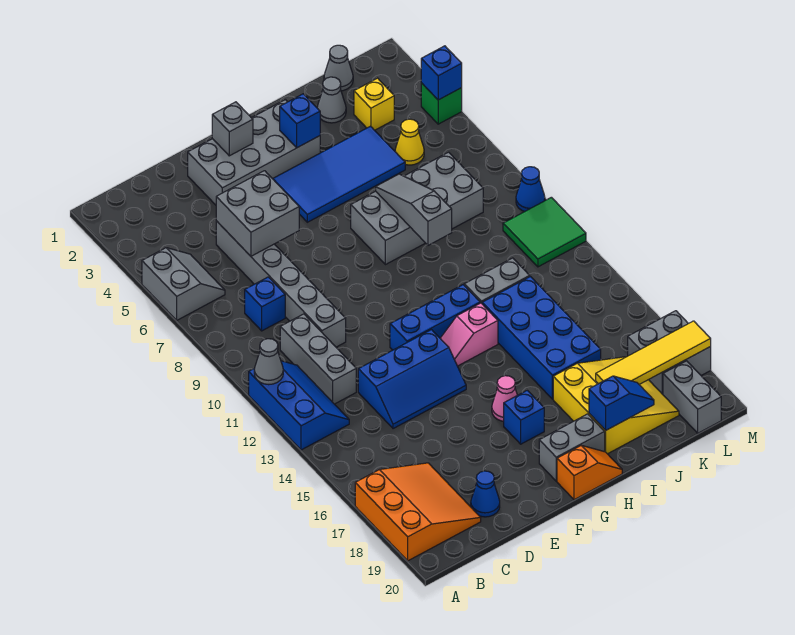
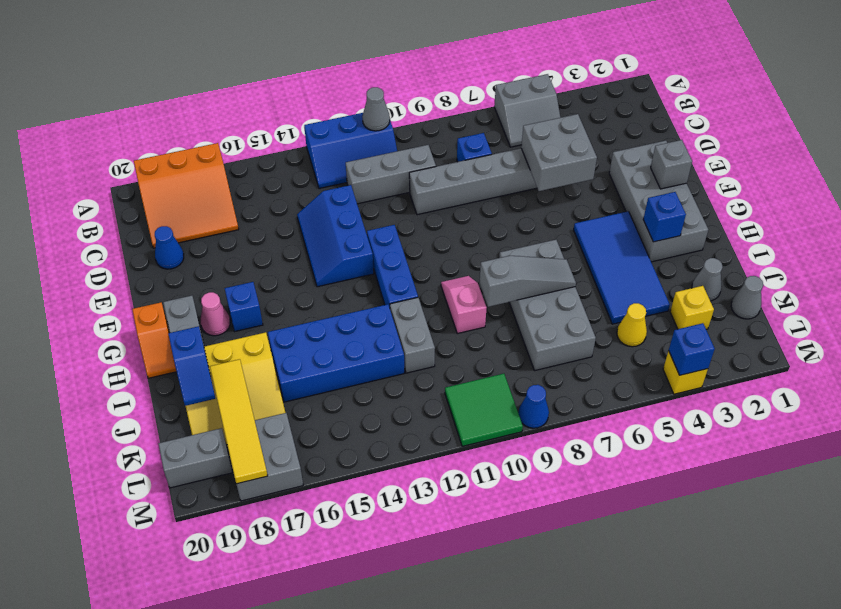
pink 1x2 slope [440,303,498,366] -> pink 1x2 slope moved to [441,276,486,334]
pink 1x1 cone [492,376,517,421] -> pink 1x1 cone moved to [201,292,230,336]
green 1x1 brick [421,83,462,124] -> yellow 1x1 brick [663,351,708,394]

